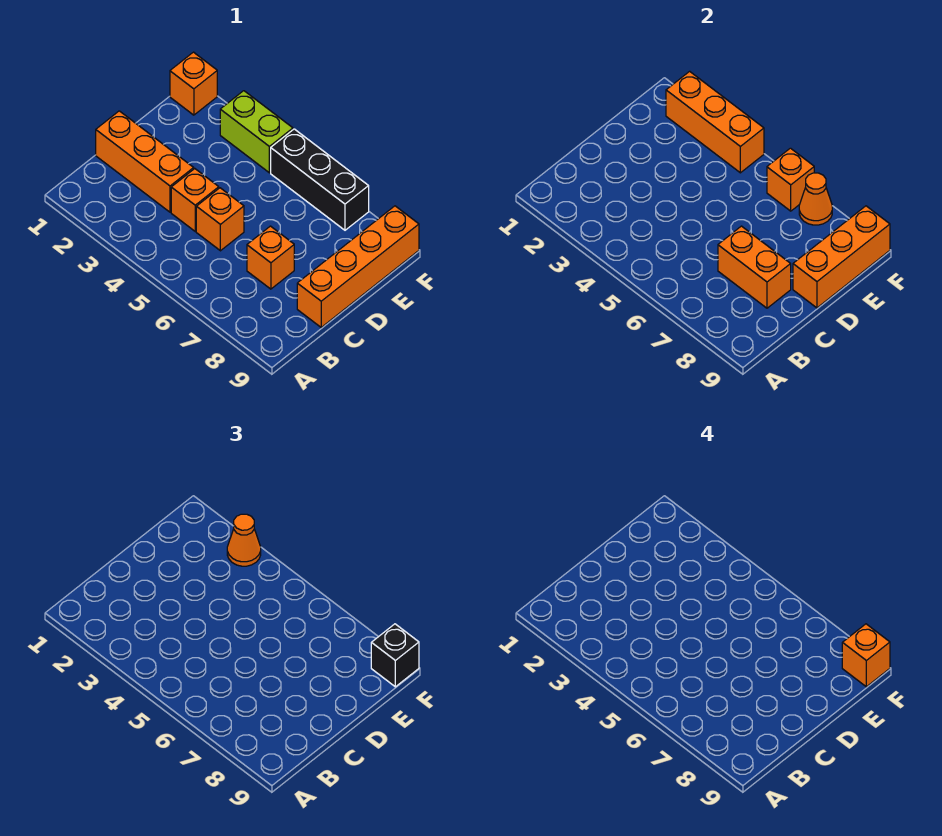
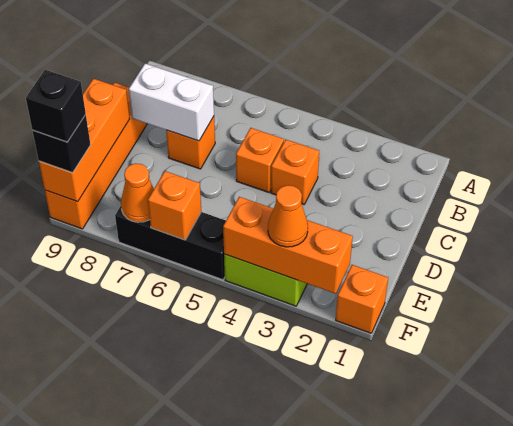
orange 1x3 brick [96,111,194,212] -> none
orange 1x2 brick [718,226,791,308] -> white 1x2 brick [129,64,214,141]
orange 1x1 brick [842,624,890,687] -> black 1x1 brick [26,70,86,142]

